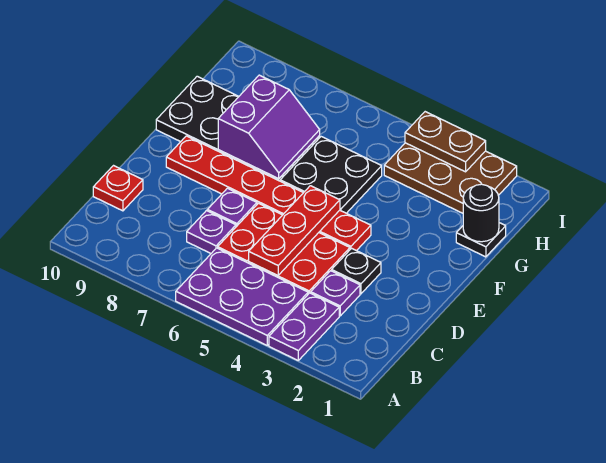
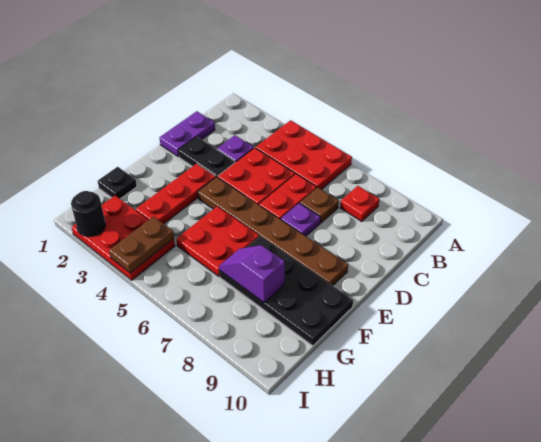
purple 1x2 plate [269,293,339,360] -> purple 1x2 plate moved to [160,111,215,157]
purple 2x3 plate [176,248,308,345] -> red 2x3 plate [256,120,352,190]
red 1x3 plate [249,186,340,276] -> red 1x3 plate moved to [136,164,216,224]
purple 1x1 plate [187,211,236,253] -> brown 1x1 plate [300,187,339,223]
red 1x1 plate [93,166,143,211] -> red 1x1 plate moved to [340,186,379,221]
black 1x1 plate [332,248,381,294] -> black 1x2 plate [178,137,235,177]
red 1x6 plate [166,136,371,251] -> brown 1x6 plate [198,177,348,286]
black 2x2 plate [280,137,382,213] -> red 2x2 plate [176,206,259,276]
purple 2x2 slope [218,75,320,179] -> purple 1x2 slope [219,245,285,302]
black 1x1 round brick [463,184,499,242] -> black 1x1 round brick moved to [71,191,106,237]
brown 2x3 plate [384,143,517,213] -> red 2x3 plate [71,195,175,280]
brown 1x2 plate [405,112,486,172] -> brown 1x2 plate turned to [109,217,174,273]

